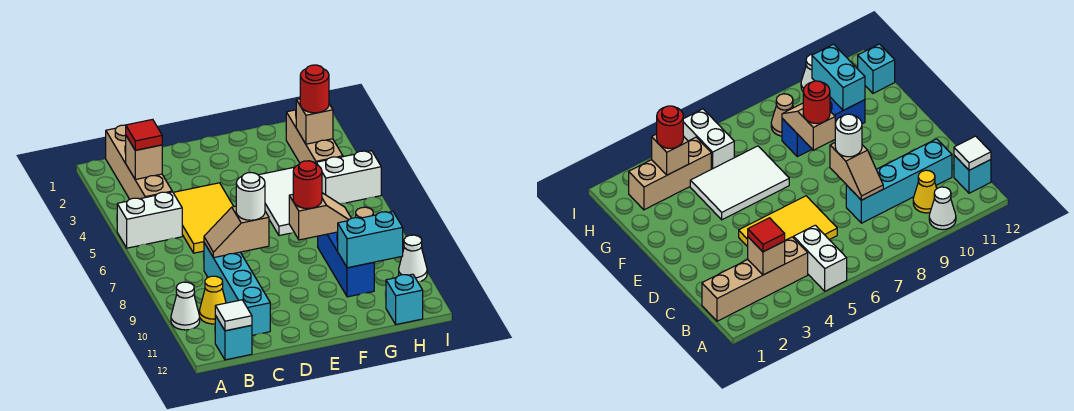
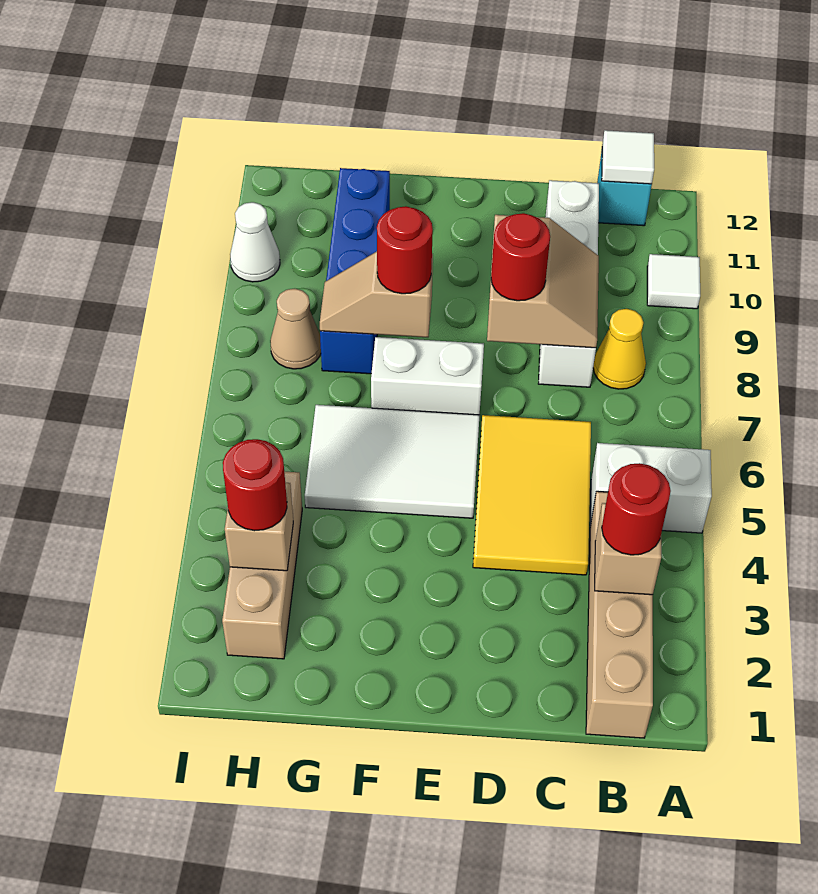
white 1x1 cone [171,282,200,330] -> white 1x1 tile [647,254,700,309]
red 1x1 tile [126,119,162,150] -> red 1x1 round brick [602,463,671,555]
yellow 1x1 cone [199,276,226,324] -> yellow 1x1 cone moved to [593,309,646,389]
cyan 1x4 brick [204,243,270,335] -> white 1x4 brick [538,180,599,387]
tan 1x2 slope [204,206,269,258] -> tan 2x2 slope [487,215,599,348]
white 1x1 round brick [236,173,265,220] -> red 1x1 round brick [491,213,550,301]
white 2x3 tile [259,167,295,236] -> white 2x3 tile turned to [305,405,480,518]
blue 1x3 brick [317,232,374,297] -> blue 1x4 brick [320,168,390,374]
cyan 1x2 brick [338,212,403,268] -> none
white 1x2 brick [316,151,381,204] -> white 1x2 brick moved to [371,337,484,415]
cyan 1x1 brick [386,274,423,324] -> none

